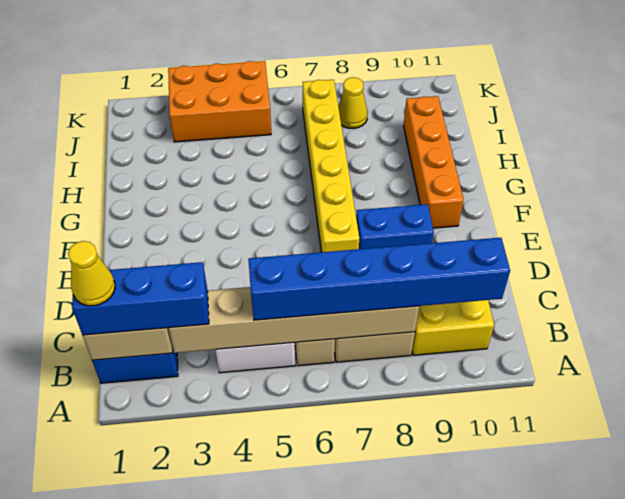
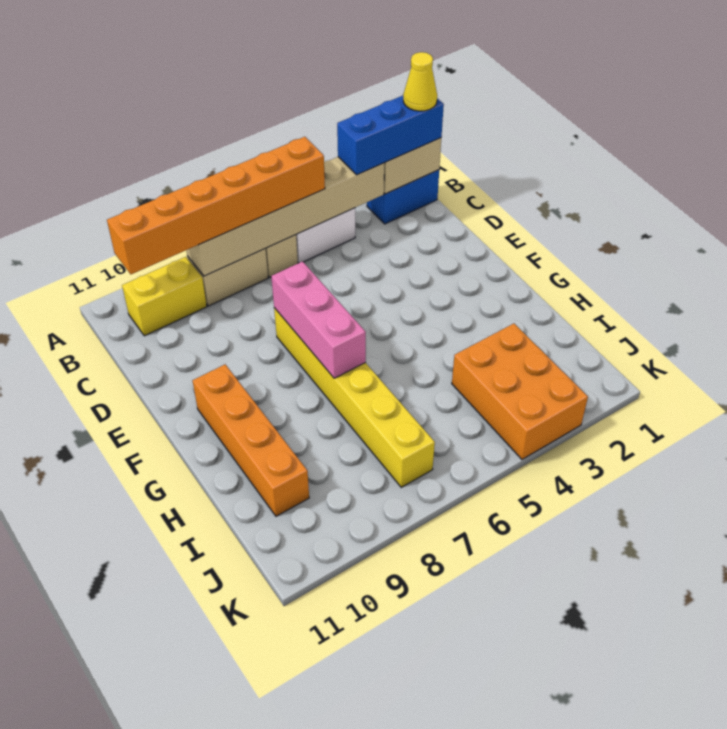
blue 1x6 brick [248,238,510,320] -> orange 1x6 brick [107,137,325,274]
none -> pink 1x3 brick [271,262,366,378]
blue 1x2 brick [356,204,434,249] -> none
orange 2x3 brick [168,61,271,142] -> orange 2x3 brick turned to [452,324,588,459]
yellow 1x1 cone [338,77,368,129] -> none

